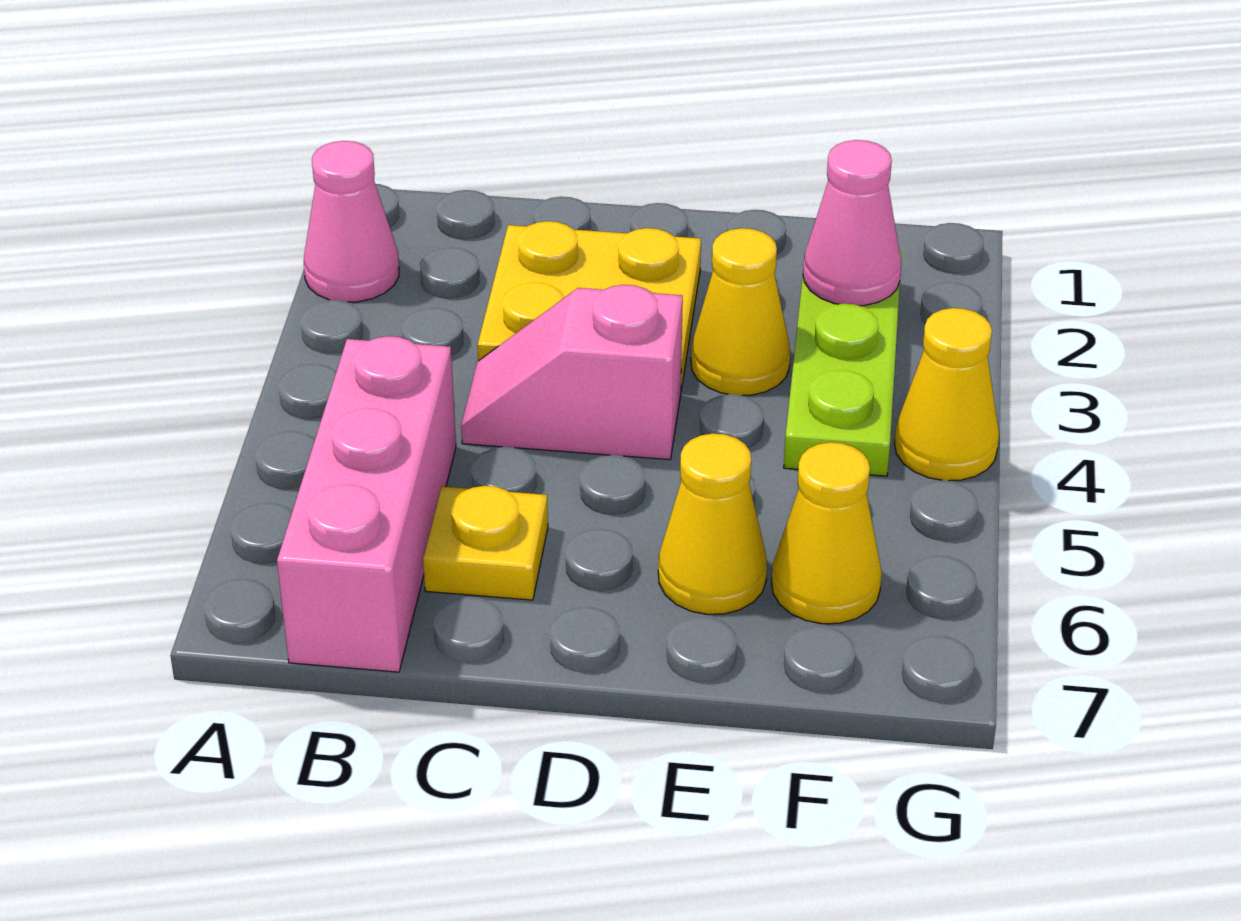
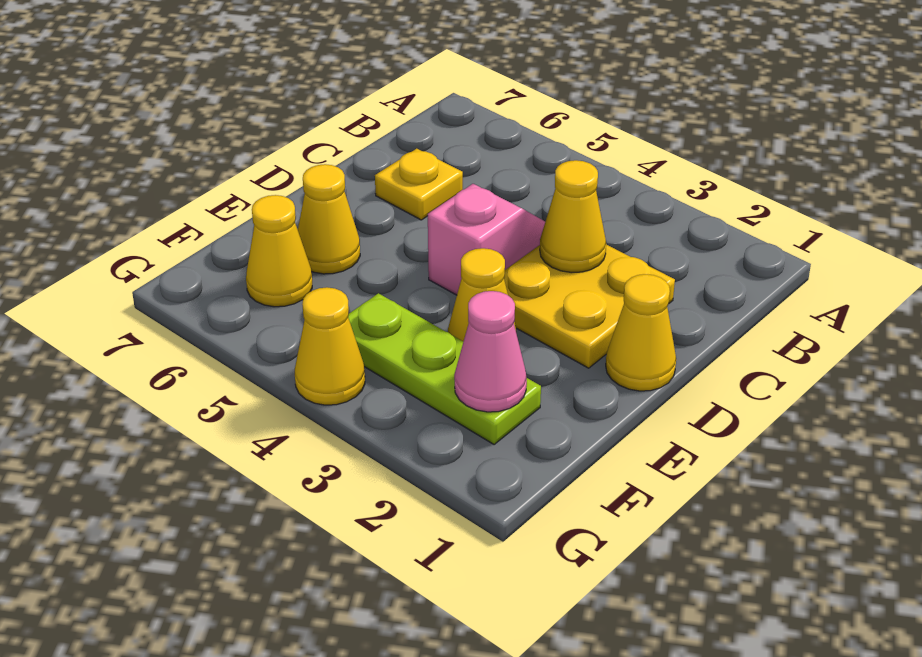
pink 1x1 cone [304,141,399,302] -> none
pink 1x3 brick [277,336,456,672] -> none
none -> yellow 1x1 cone [540,160,606,273]
none -> yellow 1x1 cone [606,274,676,391]

